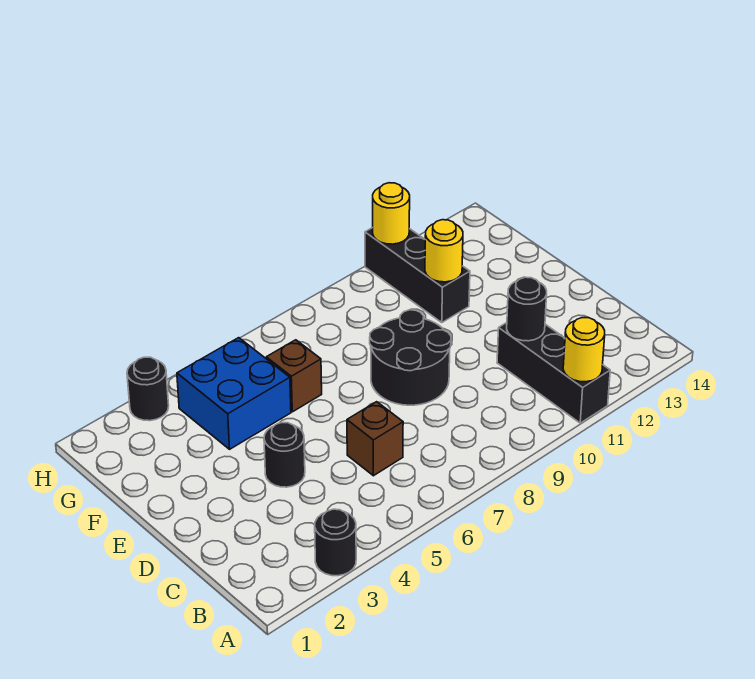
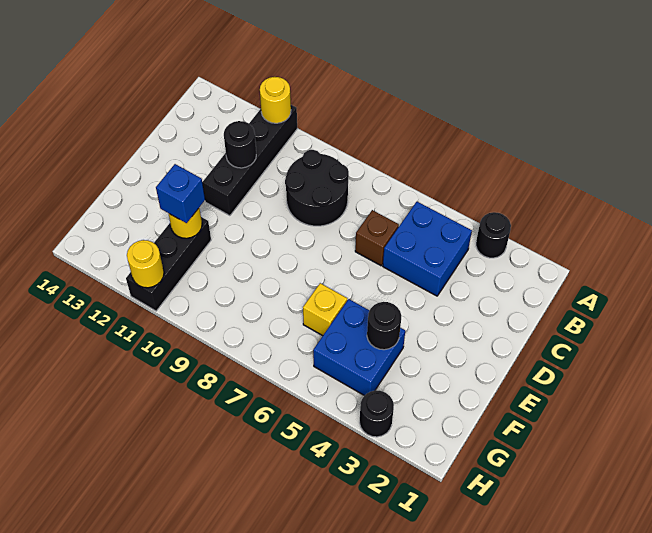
black 1x3 brick [497,323,610,423] -> black 1x4 brick [202,105,297,216]
none -> blue 2x2 brick [383,202,472,296]
black 1x1 round brick [264,423,305,487] -> black 1x1 round brick moved to [367,302,401,350]
black 2x2 round brick [370,310,451,405] -> black 2x2 round brick moved to [285,150,349,226]
brown 1x1 brick [266,340,322,412] -> yellow 1x1 brick [303,283,347,336]
none -> blue 1x1 brick [156,164,205,223]

